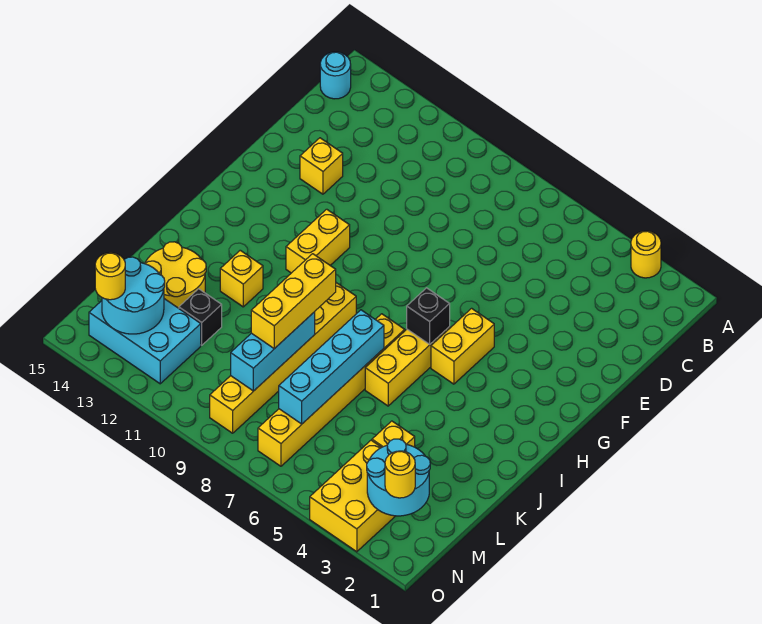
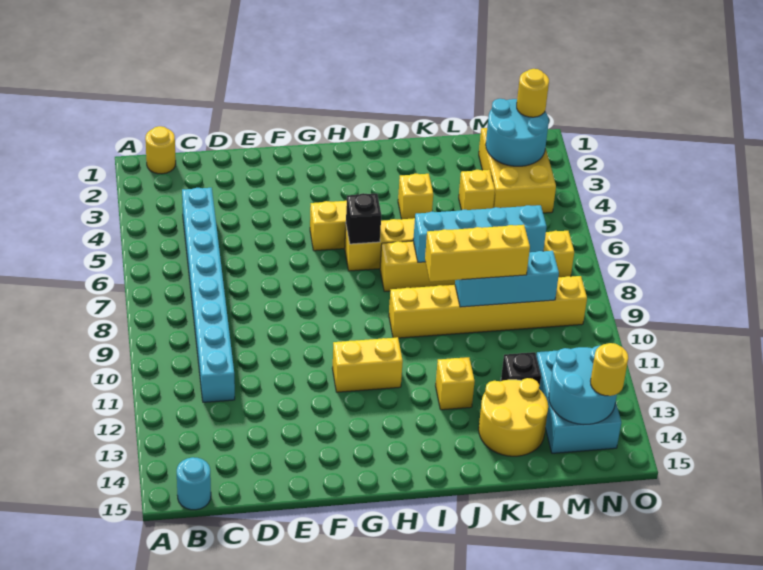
yellow 1x1 round brick [631,231,661,278] -> yellow 1x1 round brick moved to [145,126,176,174]
none -> cyan 1x8 brick [182,188,235,402]
yellow 1x1 brick [300,138,343,194] -> yellow 1x1 brick moved to [398,174,433,219]
yellow 2x3 brick [310,440,395,552] -> yellow 2x3 brick turned to [479,128,556,213]

